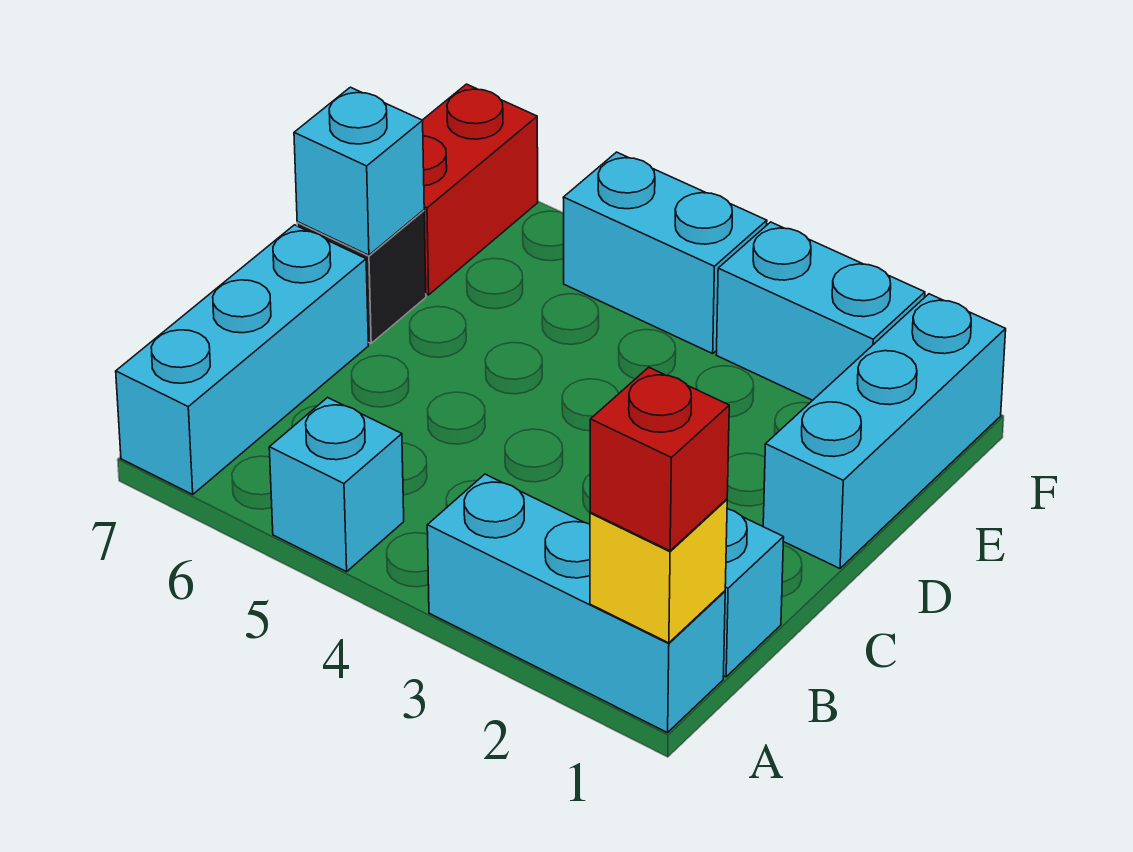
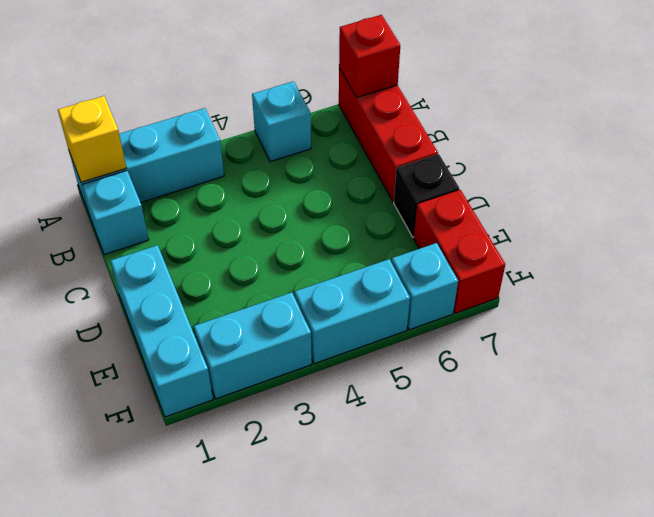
red 1x1 brick [590,367,729,551] -> red 1x1 brick moved to [339,15,400,97]
cyan 1x3 brick [116,225,368,494] -> red 1x3 brick [339,68,438,202]
cyan 1x1 brick [294,87,424,255] -> cyan 1x1 brick moved to [391,243,458,330]

